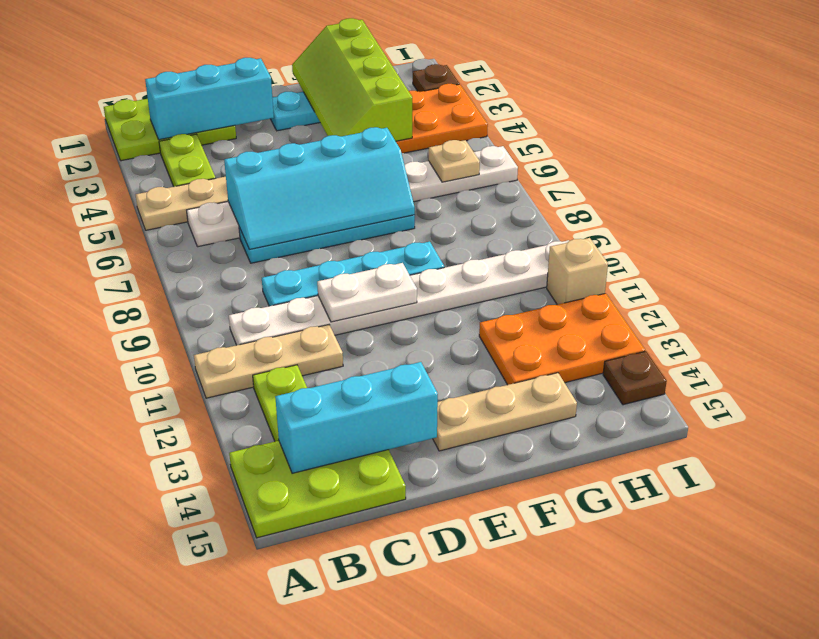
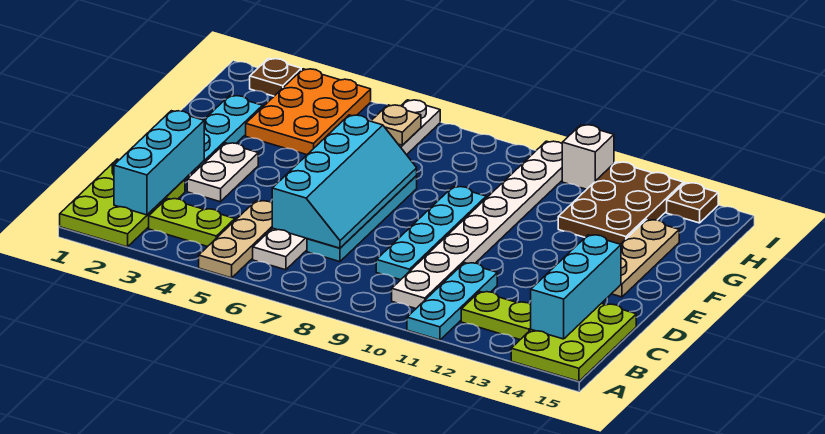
tan 1x3 plate [194,325,343,398] -> cyan 1x3 plate [407,263,497,340]
white 1x2 plate [317,263,417,322] -> white 1x2 plate moved to [187,143,258,202]
lime 2x4 slope [292,18,412,141] -> none
orange 2x3 plate [479,293,645,385] -> brown 2x3 plate [558,162,683,244]
tan 1x1 brick [547,238,608,304] -> white 1x1 brick [562,125,614,189]

